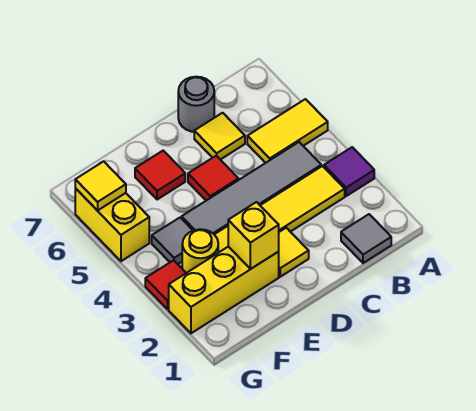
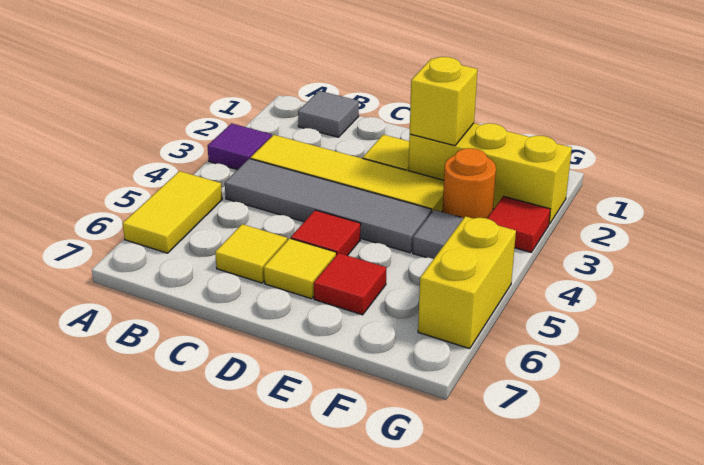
yellow 1x2 tile [247,99,328,163] -> yellow 1x2 tile turned to [123,171,222,253]
grey 1x1 round brick [178,77,214,132] -> none
yellow 1x1 round brick [182,229,218,273] -> orange 1x1 round brick [442,148,496,219]
yellow 1x1 tile [75,161,126,211] -> yellow 1x1 tile moved to [264,238,336,299]

